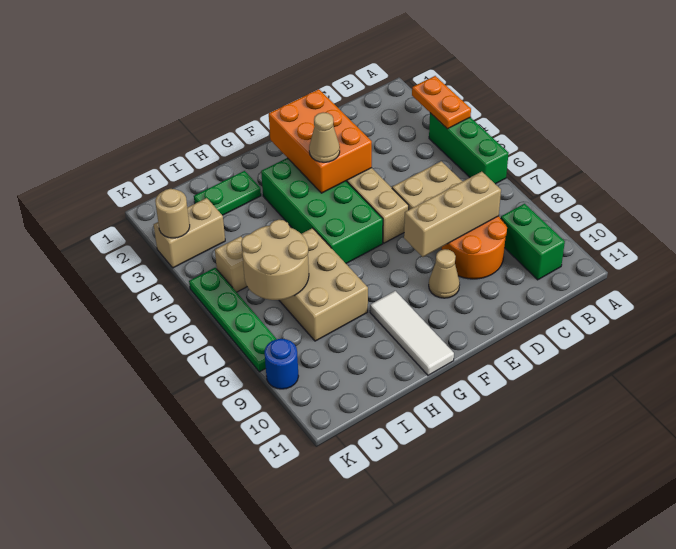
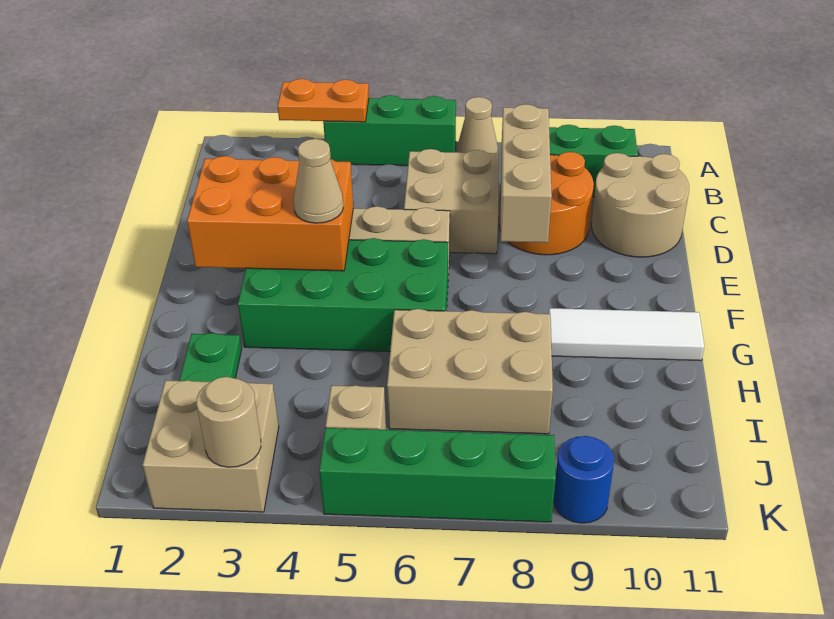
tan 1x1 cone [429,249,460,298] -> tan 1x1 cone moved to [457,97,498,153]
tan 2x2 round brick [241,220,309,300] -> tan 2x2 round brick moved to [591,153,689,257]
tan 1x2 brick [154,198,225,268] -> tan 2x2 brick [143,380,279,512]
green 1x4 plate [189,268,276,372] -> green 1x4 brick [319,428,556,522]

